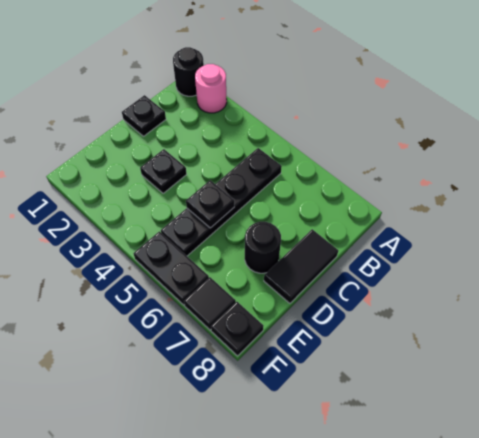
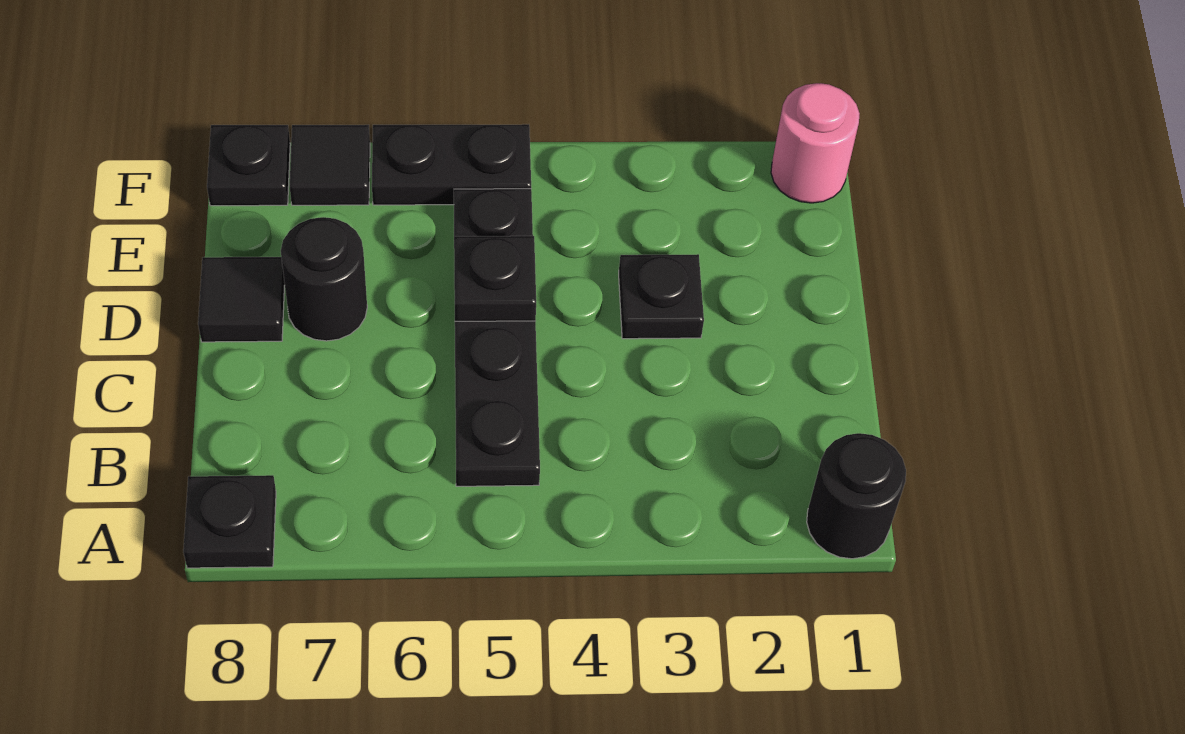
pink 1x1 round brick [195,64,227,113] -> pink 1x1 round brick moved to [771,83,860,203]
black 1x1 plate [122,95,166,136] -> black 1x1 plate moved to [183,475,276,568]
black 1x2 tile [264,229,338,303] -> black 1x1 tile [198,257,285,342]

